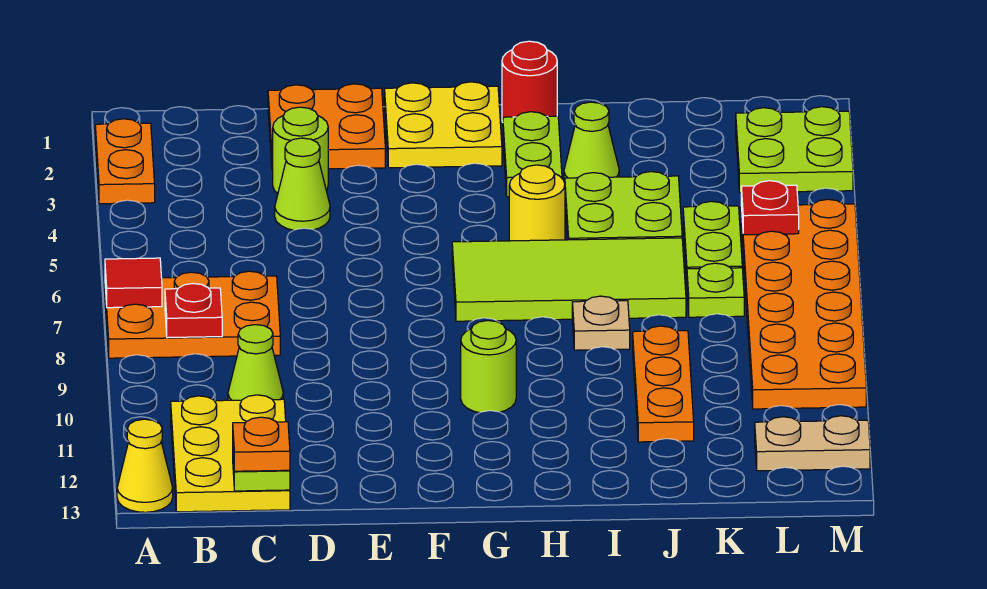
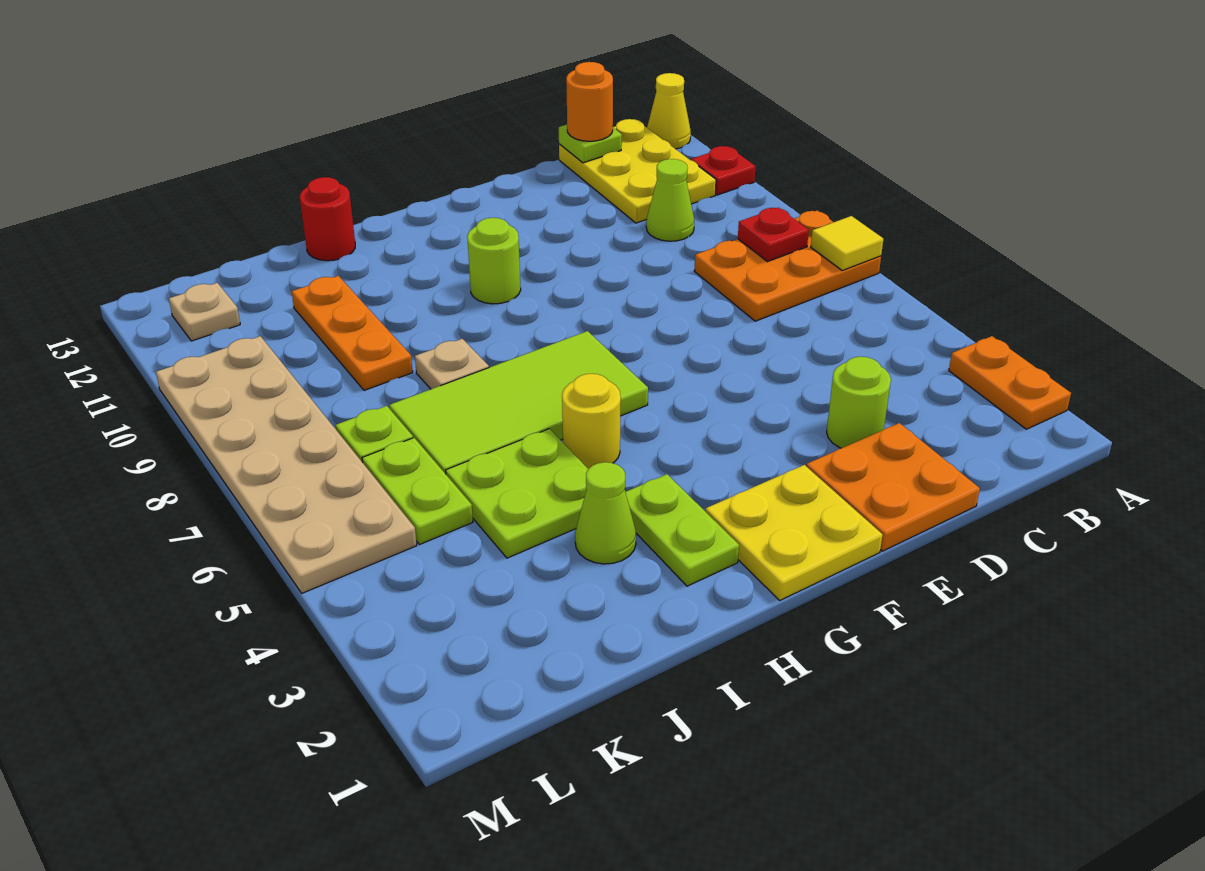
red 1x1 tile [105,258,162,308] -> yellow 1x1 tile [811,216,883,271]
orange 1x1 plate [233,417,290,471] -> orange 1x1 round brick [566,62,613,141]
lime 1x1 cone [275,138,330,230] -> none
red 1x1 round brick [502,41,557,122] -> red 1x1 round brick moved to [300,177,355,261]
lime 2x2 plate [736,107,853,193] -> none
orange 2x6 plate [741,199,866,409] -> tan 2x6 plate [156,336,417,593]
red 1x1 plate [741,181,799,235] -> red 1x1 plate moved to [691,146,756,195]
tan 1x2 plate [755,416,870,471] -> tan 1x1 plate [169,283,240,341]

